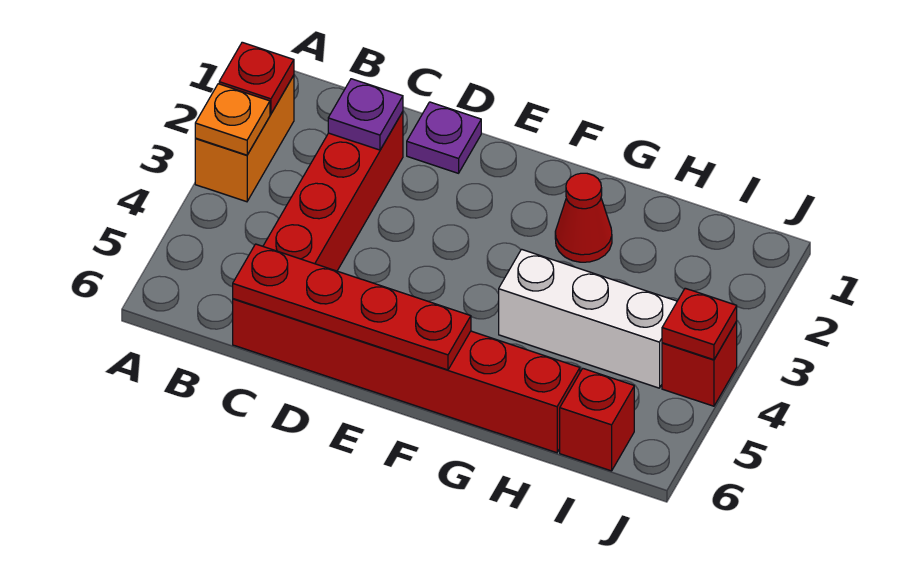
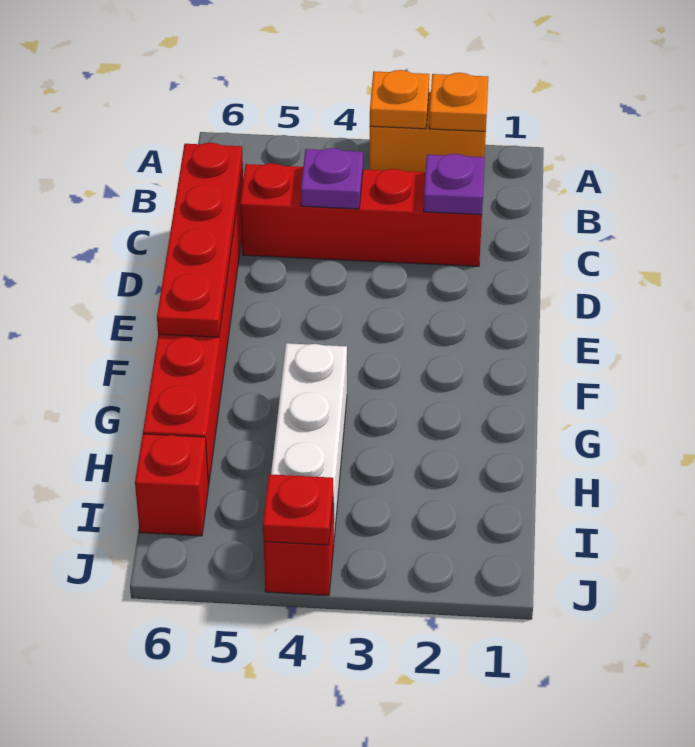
red 1x1 plate [219,42,294,114] -> orange 1x1 plate [429,73,488,132]
purple 1x1 plate [407,102,481,173] -> purple 1x1 plate moved to [301,148,363,209]
red 1x1 cone [555,173,612,262] -> none

